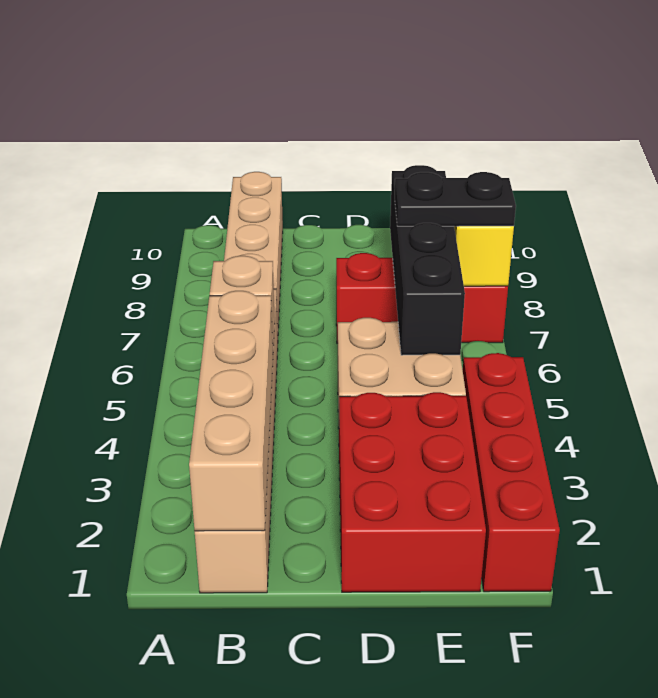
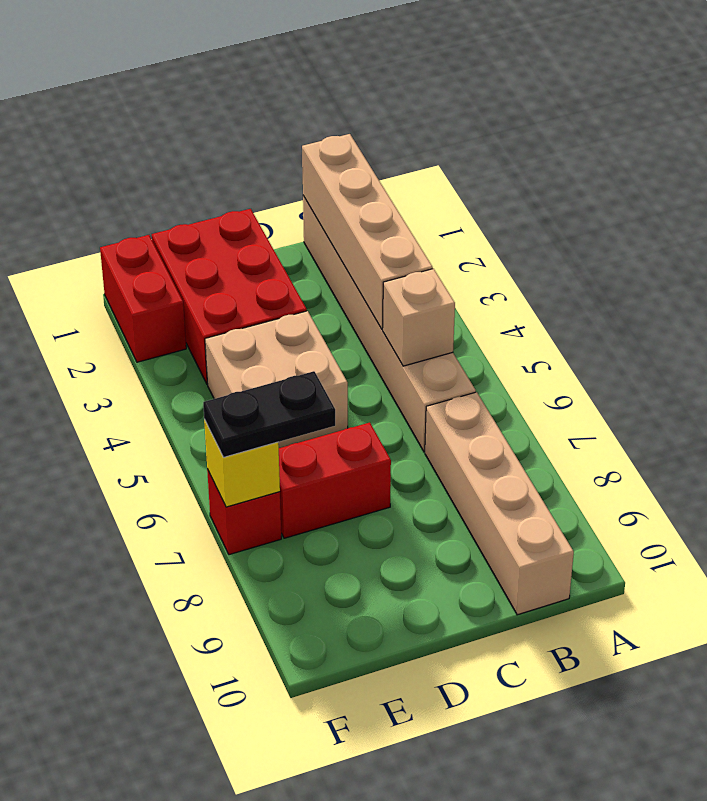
black 1x4 brick [390,165,465,355] -> none
red 1x4 brick [463,353,560,592] -> red 1x2 brick [100,235,186,362]

